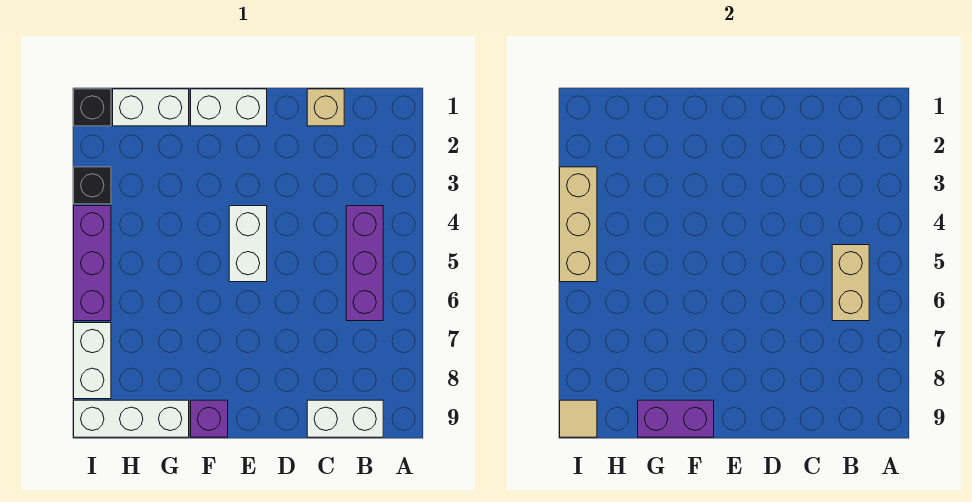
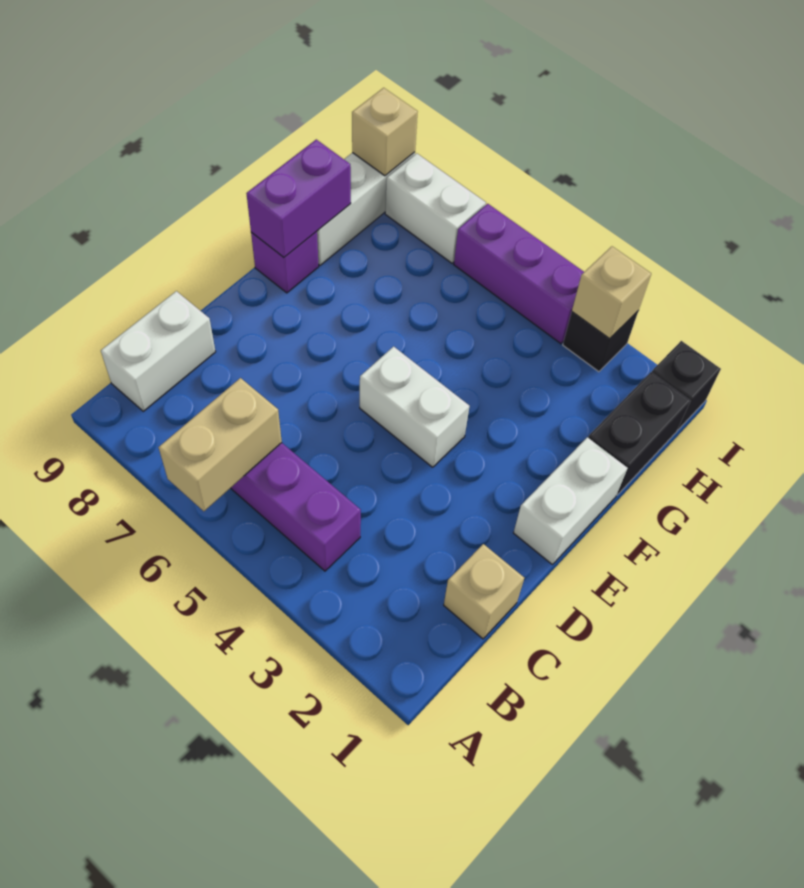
tan 1x2 brick [832,245,869,321] -> tan 1x2 brick turned to [159,378,282,511]
white 1x2 brick [113,89,189,126] -> black 1x2 brick [588,372,691,495]
tan 1x3 brick [560,167,597,282] -> tan 1x1 brick [572,247,651,339]
tan 1x1 tile [560,400,597,437] -> tan 1x1 brick [352,88,417,176]

